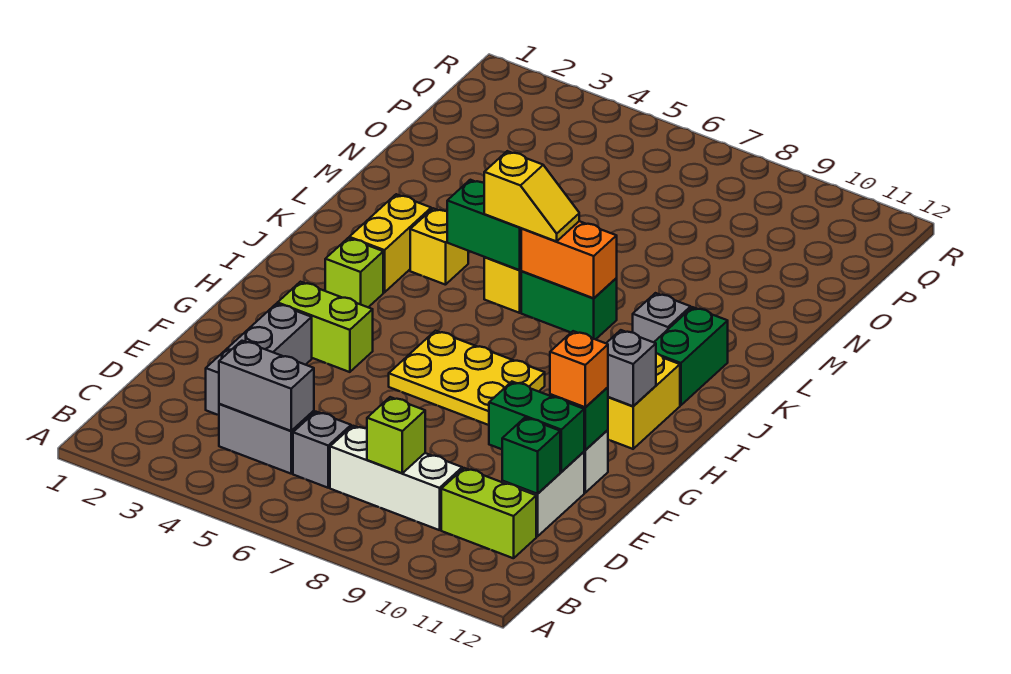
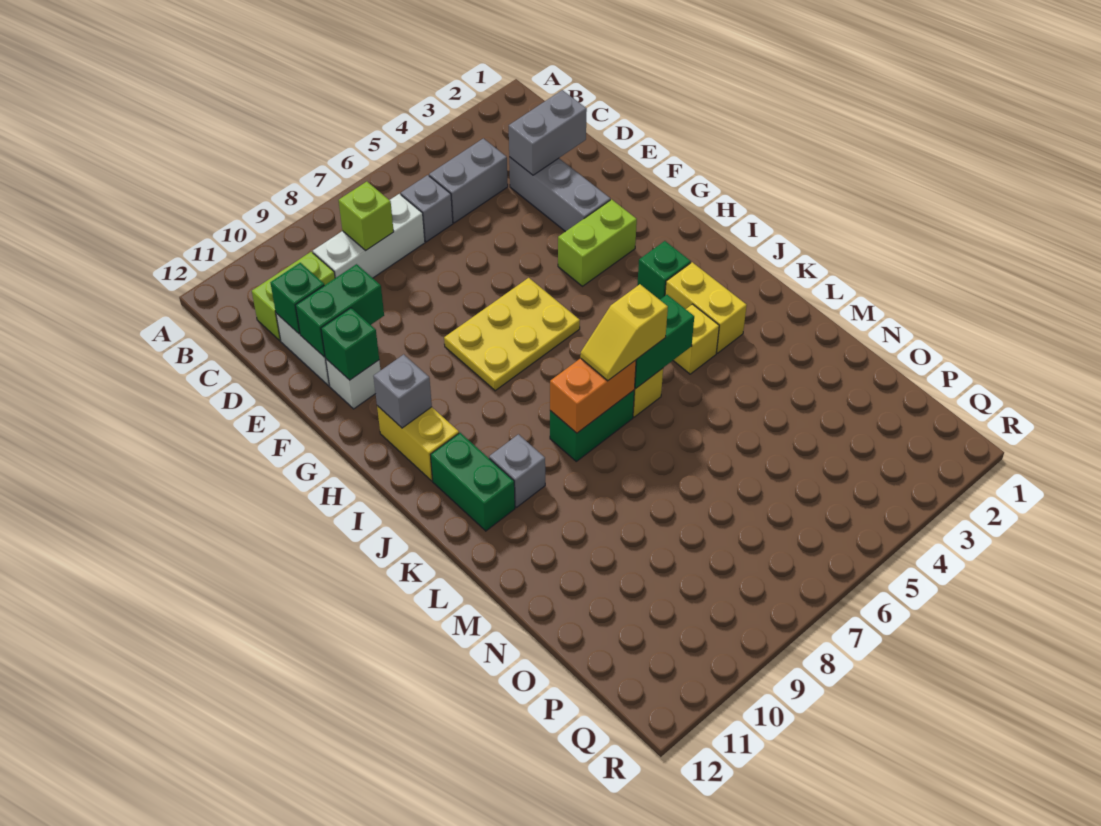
grey 1x2 brick [219,341,314,431] -> grey 1x2 brick moved to [509,90,587,175]
orange 1x1 brick [550,331,608,407] -> none
lime 1x1 brick [325,238,383,307] -> green 1x1 brick [637,241,691,300]

